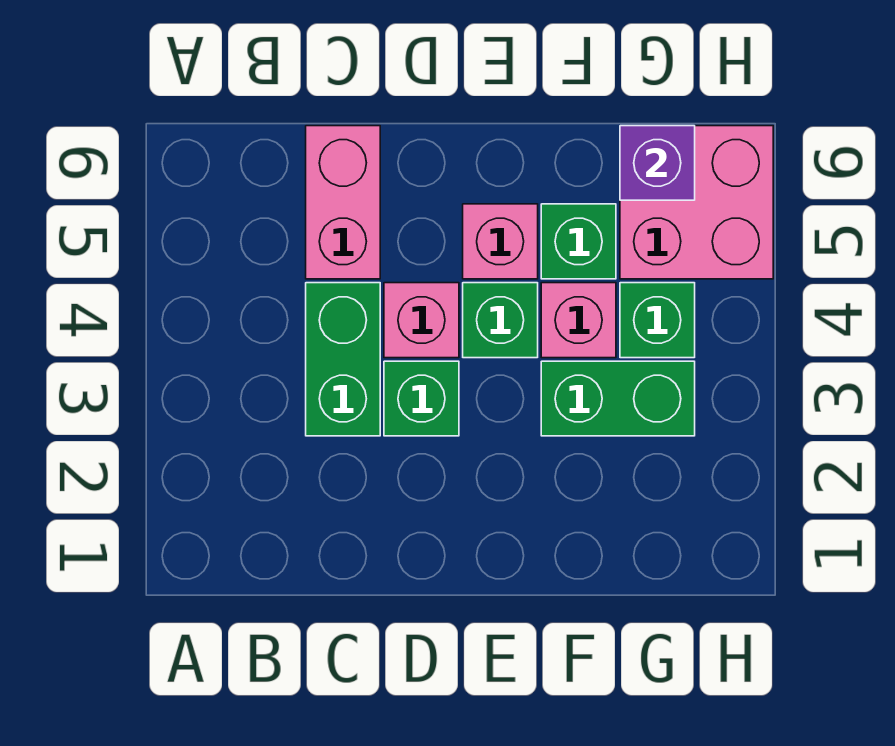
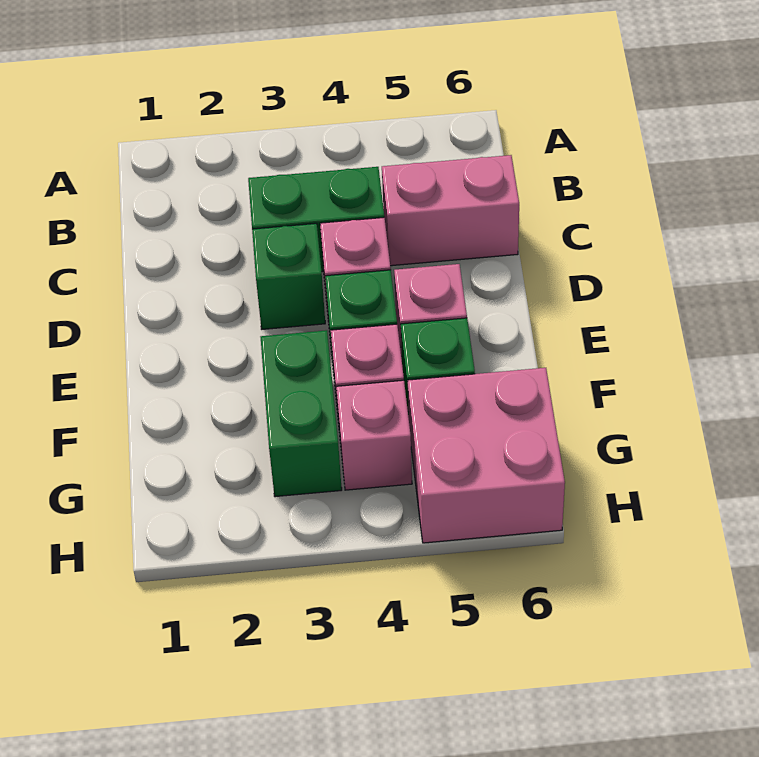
green 1x1 brick [620,283,695,358] -> pink 1x1 brick [336,380,412,490]
purple 1x1 brick [620,126,695,200] -> none

